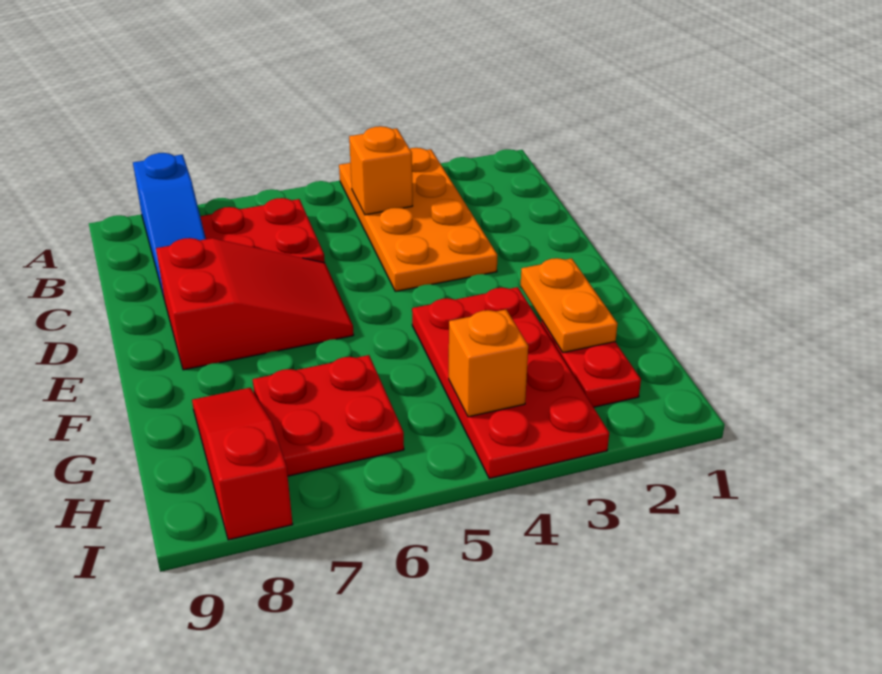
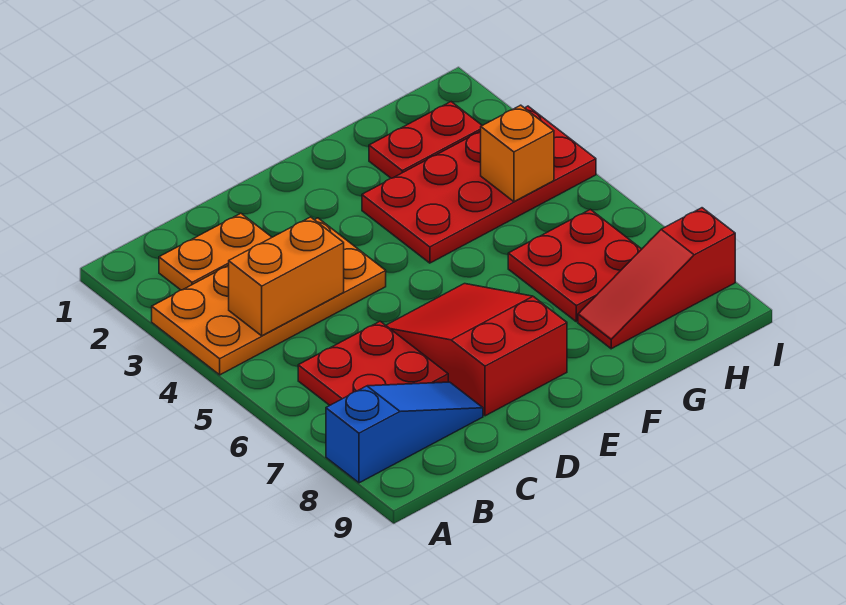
orange 1x1 brick [349,126,413,215] -> orange 1x2 brick [229,217,344,336]
orange 1x2 plate [521,258,618,353] -> orange 1x2 plate moved to [159,213,272,290]

